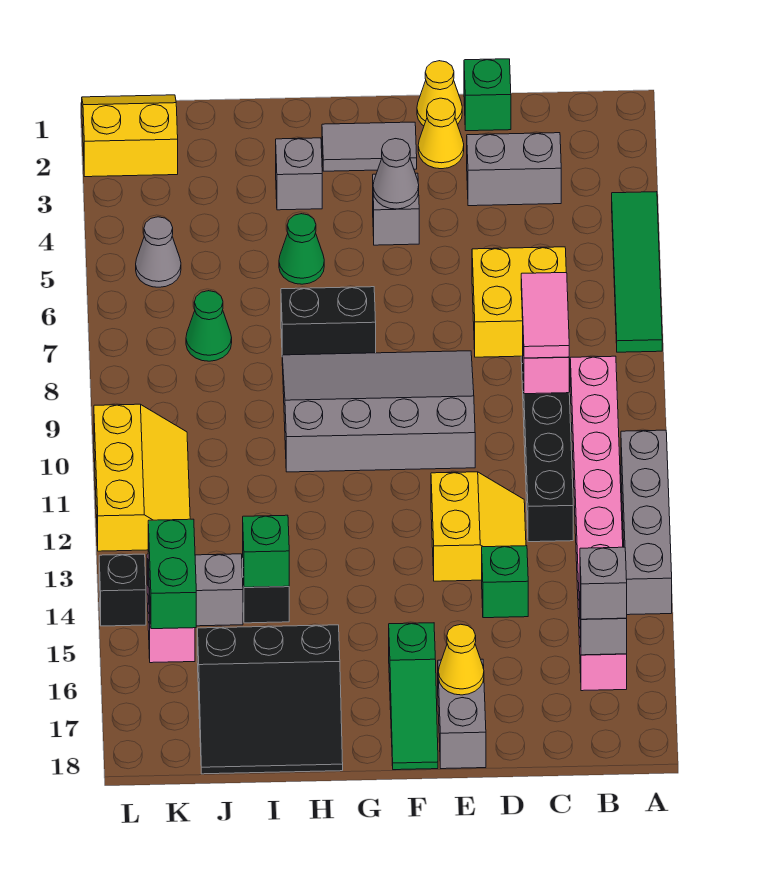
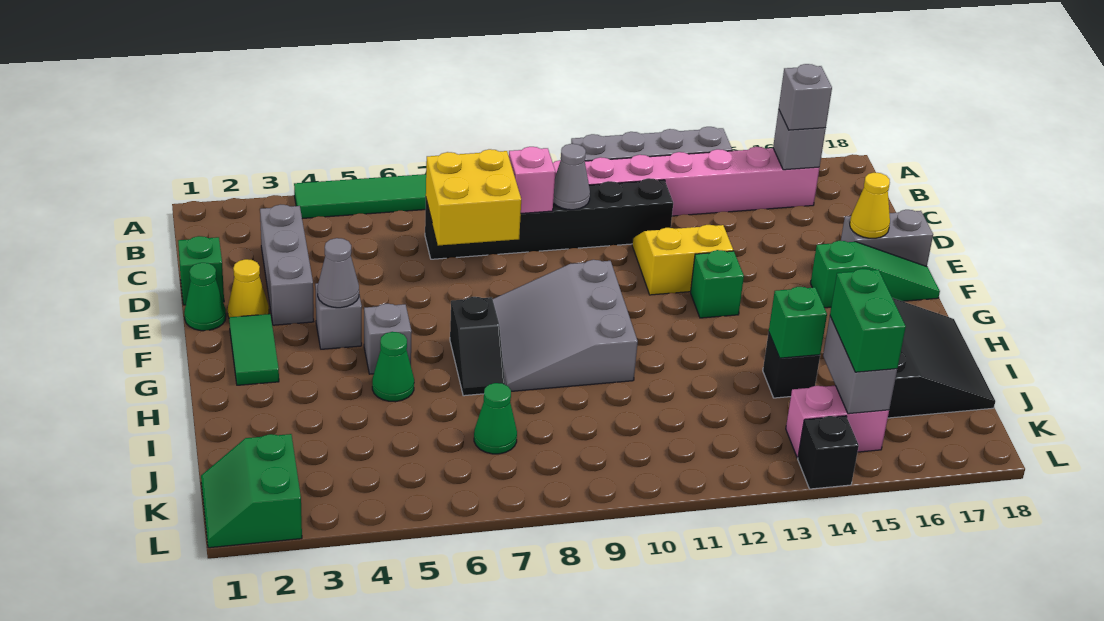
grey 1x2 brick [467,133,561,206] -> grey 1x3 brick [260,205,314,325]
pink 1x2 tile [521,272,569,358] -> none
green 1x1 brick [482,546,528,618] -> green 1x1 brick moved to [691,250,744,318]
yellow 1x1 cone [417,61,462,126] -> green 1x1 cone [184,263,226,331]
grey 3x4 slope [282,351,475,472] -> grey 3x3 slope [493,260,638,391]
grey 1x2 tile [322,122,417,171] -> green 1x2 tile [229,314,279,385]
black 1x2 brick [281,287,376,355] -> black 1x2 slope [450,297,505,396]
grey 1x1 brick [276,138,322,210] -> grey 1x1 brick moved to [364,304,412,374]
yellow 2x2 slope [82,95,178,177] -> green 2x2 slope [201,434,302,548]
grey 1x1 cone [136,217,181,287] -> grey 1x1 cone moved to [553,144,590,210]
yellow 2x3 slope [94,404,190,551] -> none
green 1x2 brick [148,519,196,629] -> green 1x2 brick turned to [830,269,906,372]

